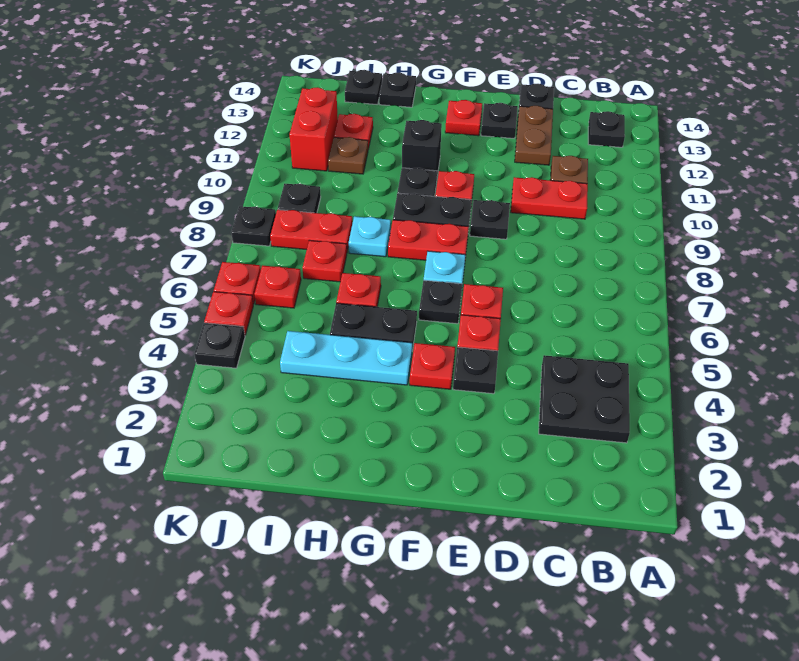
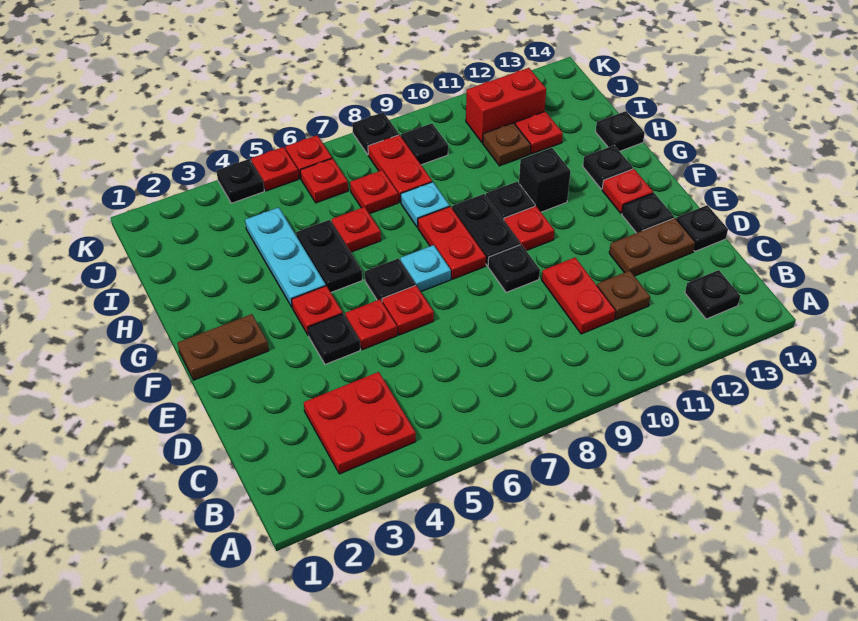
black 2x2 plate [539,355,630,443] -> red 2x2 plate [304,372,416,474]
none -> brown 1x2 plate [178,314,269,380]
black 1x1 plate [345,70,382,104] -> black 1x1 plate moved to [583,145,633,189]

